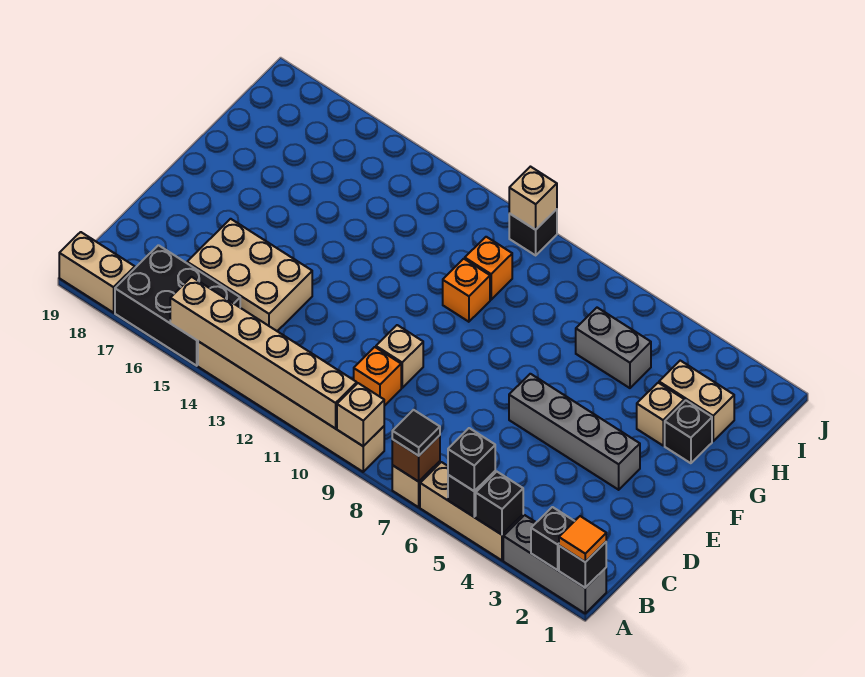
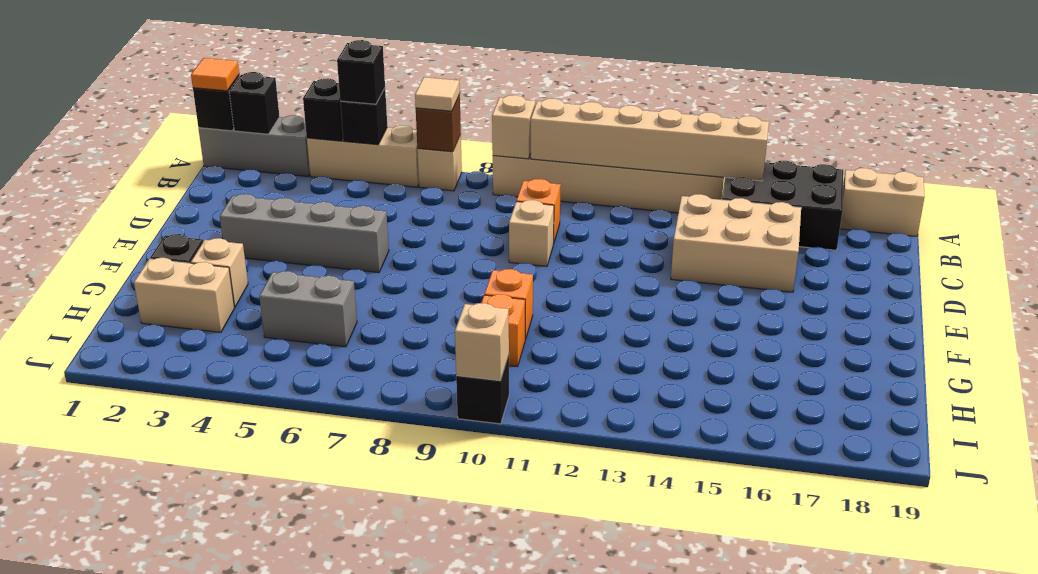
black 1x1 tile [392,410,440,456] -> tan 1x1 tile [415,77,460,111]

